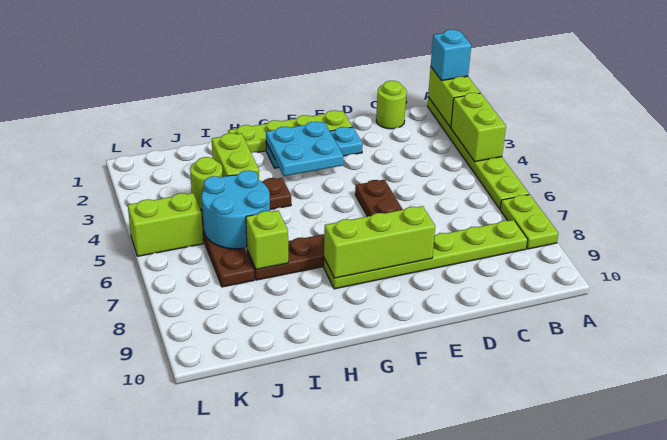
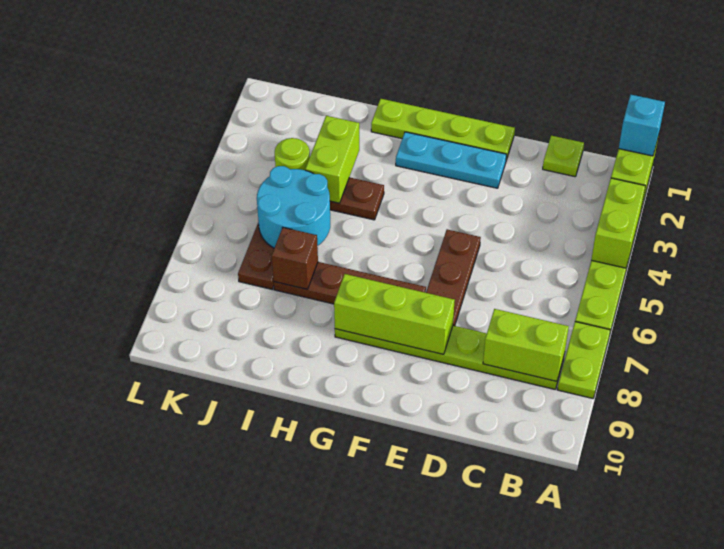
lime 1x1 round brick [376,81,407,129] -> lime 1x1 plate [543,136,584,177]
cyan 2x2 plate [266,122,343,176] -> none
lime 1x1 brick [246,210,288,269] -> brown 1x1 brick [272,227,318,289]
lime 1x2 brick [128,193,203,256] -> lime 1x2 brick moved to [483,309,569,381]

